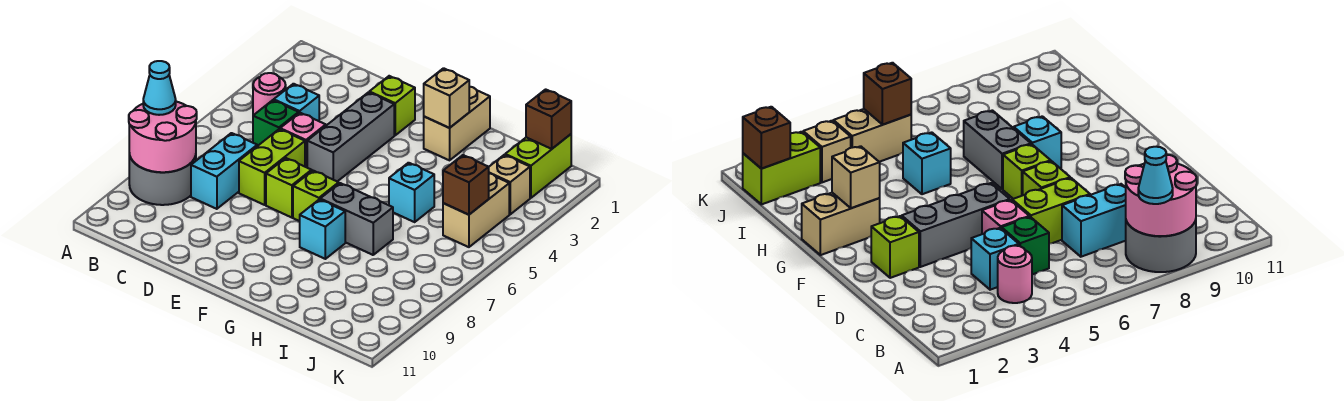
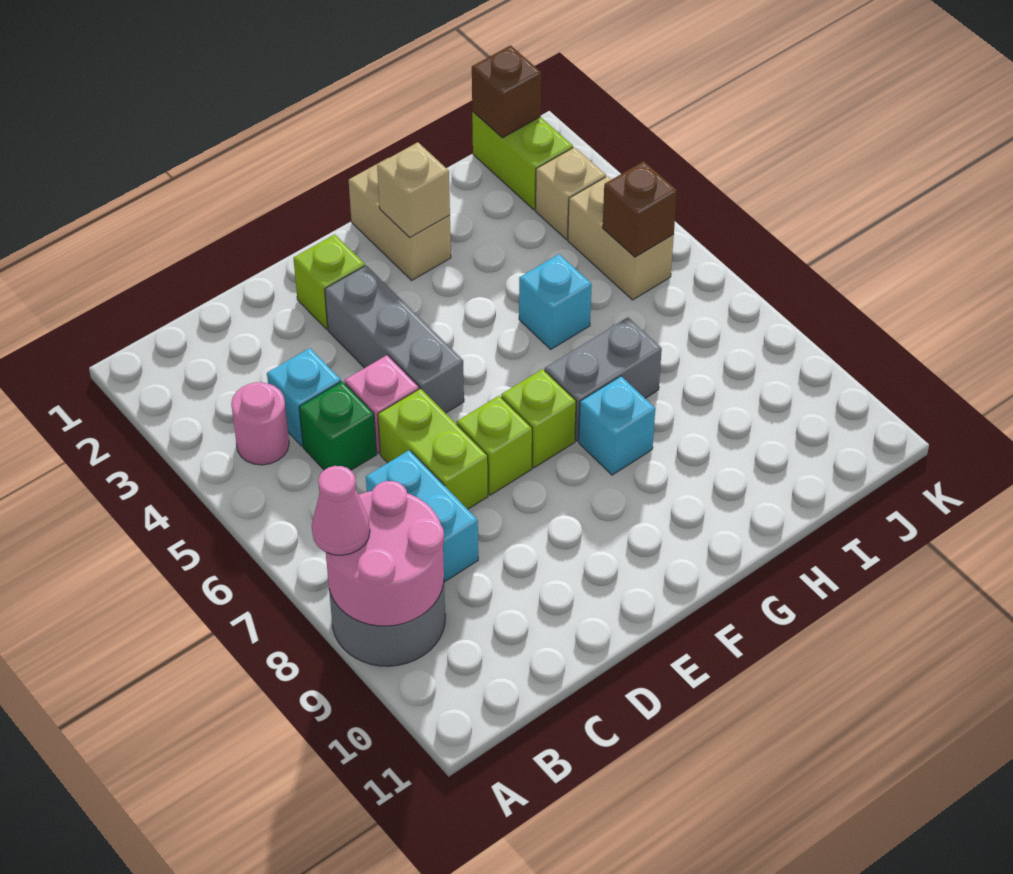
cyan 1x1 cone [143,61,176,115] -> pink 1x1 cone [312,466,370,555]

